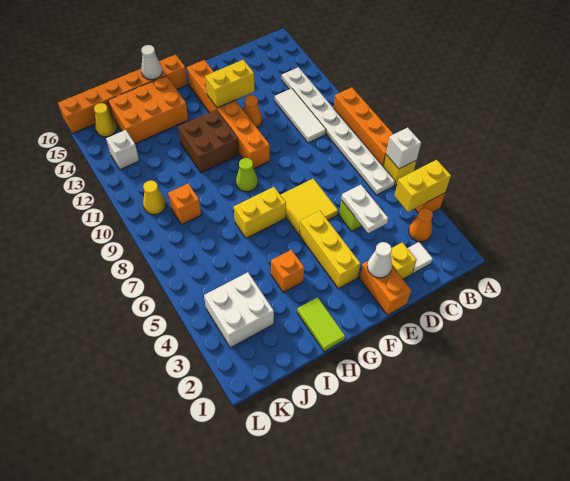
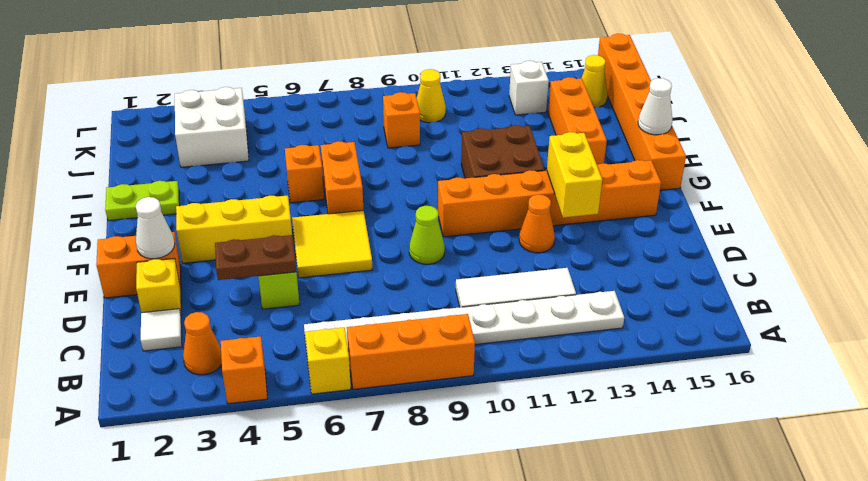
yellow 1x2 brick [395,160,451,212] -> none
white 1x1 brick [386,128,421,169] -> none
orange 1x4 brick [334,87,393,166] -> orange 1x3 brick [347,314,475,389]
white 1x2 plate [341,185,388,233] -> brown 1x2 plate [215,235,296,280]
yellow 1x2 brick [234,187,286,238] -> orange 1x2 brick [321,142,363,214]
lime 1x1 cone [236,158,258,192] -> lime 1x1 cone moved to [409,206,445,264]
lime 1x2 tile [297,297,345,352] -> lime 1x2 plate [105,181,180,221]
orange 1x1 brick [271,250,304,292] -> orange 1x1 brick moved to [285,145,324,203]
orange 2x3 brick [108,76,188,144] -> orange 1x3 brick [548,77,607,165]

